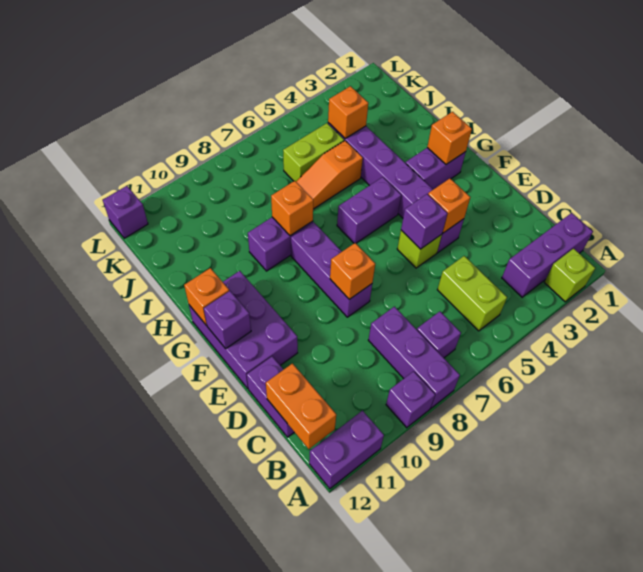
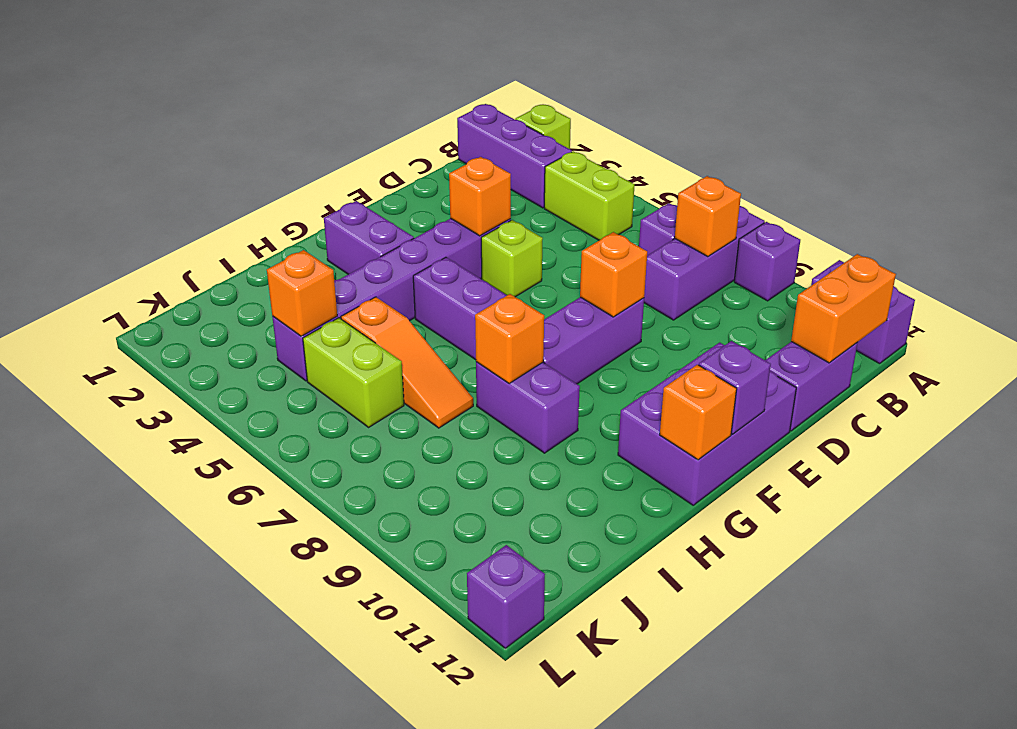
lime 1x2 brick [437,256,507,331] -> lime 1x2 brick turned to [544,151,635,240]
purple 1x1 brick [401,194,447,249] -> none
orange 1x1 brick [427,112,472,164] -> orange 1x1 brick moved to [675,176,741,257]

